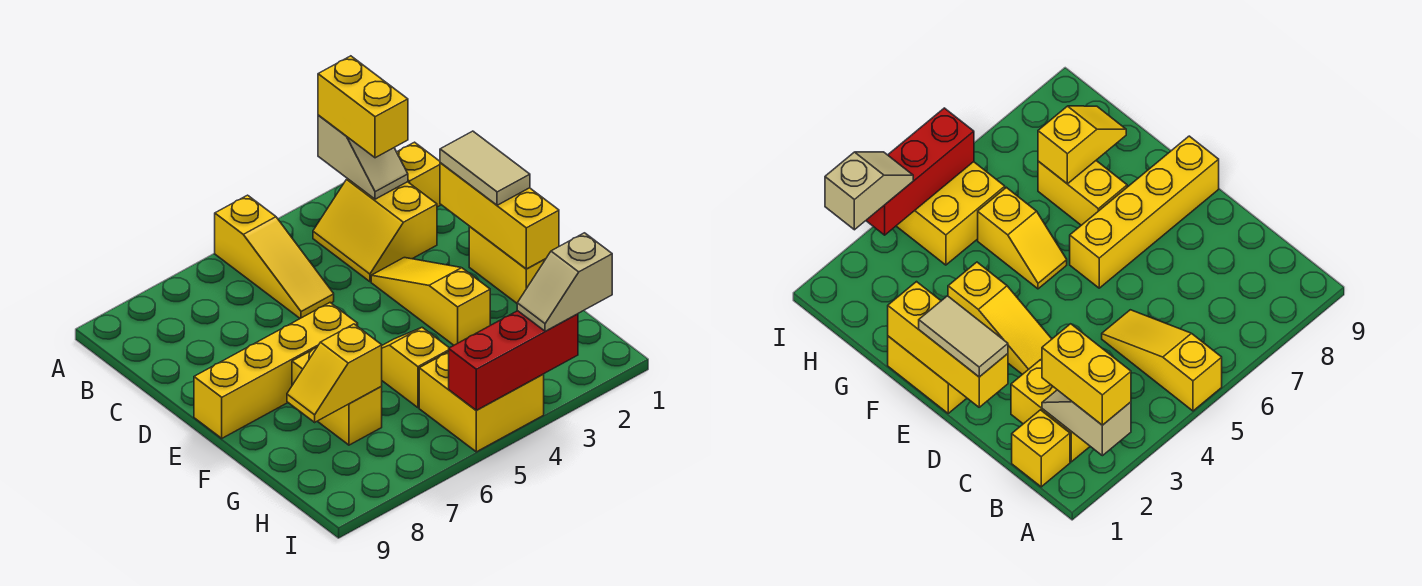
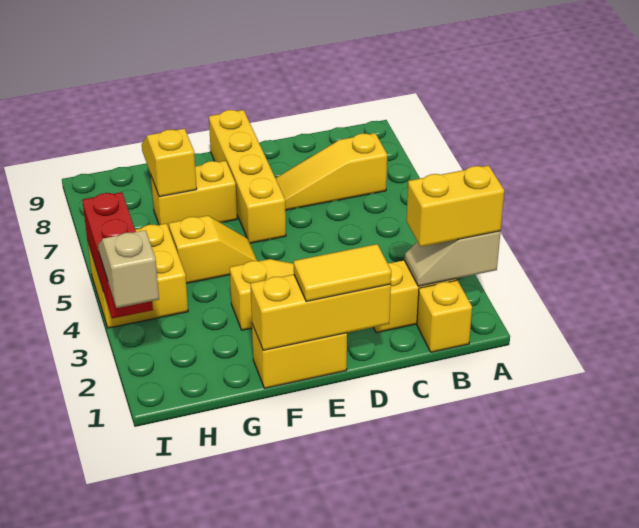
yellow 1x3 slope [215,195,334,318] -> yellow 1x3 slope moved to [276,133,387,210]
tan 1x2 tile [440,131,530,205] -> yellow 1x2 tile [294,244,391,301]

